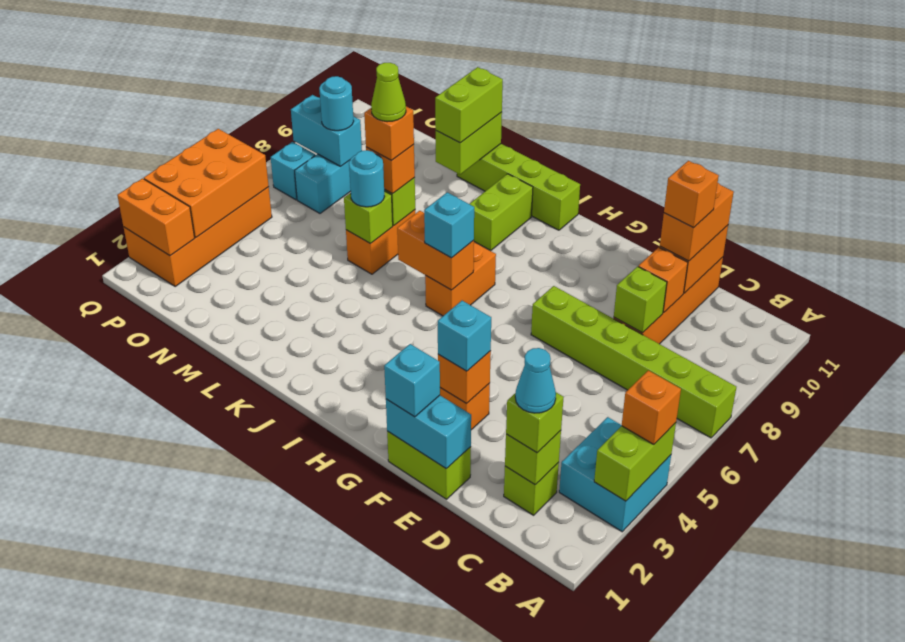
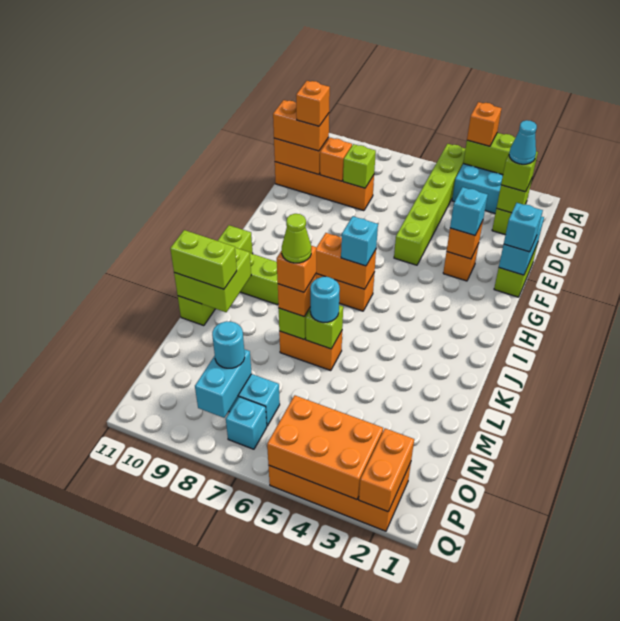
lime 1x6 brick [531,286,736,438] -> lime 1x6 brick moved to [394,144,465,265]
orange 1x2 brick [397,211,474,290] -> orange 1x2 brick turned to [316,233,376,289]
lime 1x2 brick [436,112,502,174] -> lime 2x2 brick [174,248,251,312]

